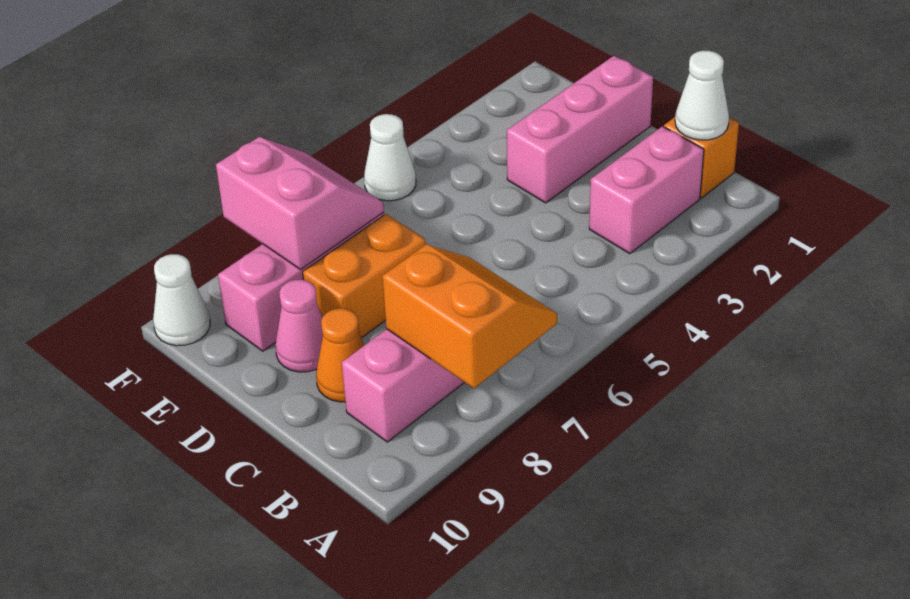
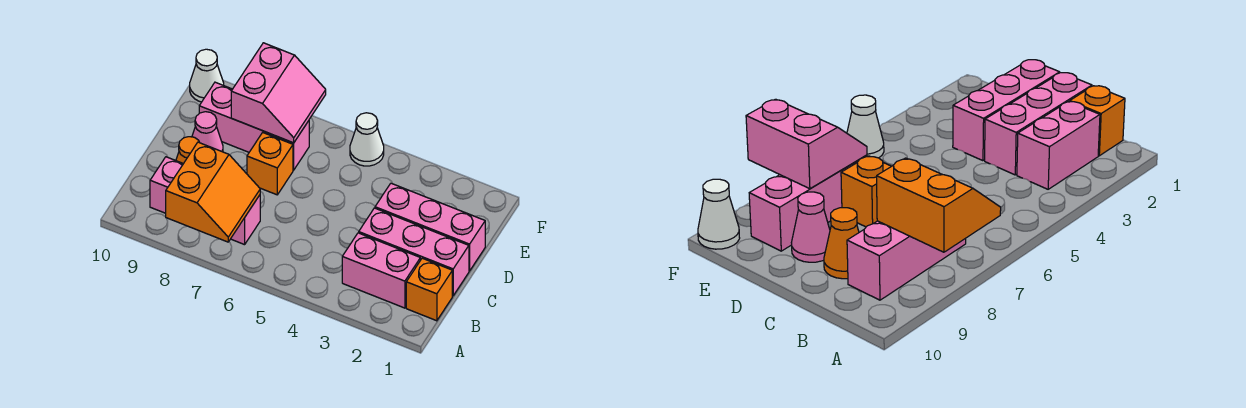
white 1x1 cone [675,51,729,140] -> none
none -> pink 1x3 brick [359,208,469,296]
orange 1x2 brick [303,214,426,338] -> orange 1x1 brick [247,133,293,195]

